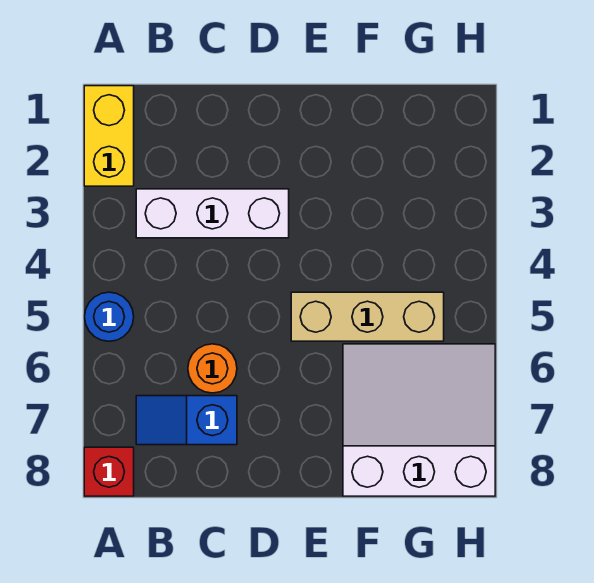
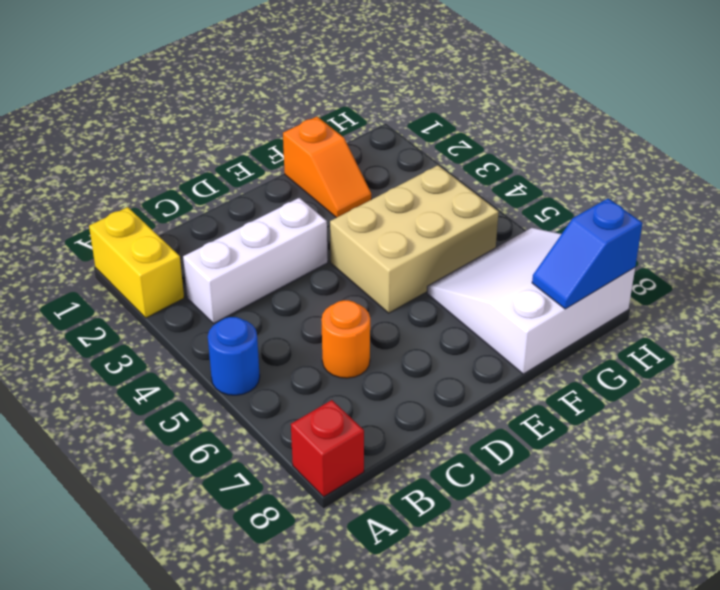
blue 1x2 slope [136,396,237,445] -> blue 1x2 slope moved to [532,198,642,309]
tan 1x3 brick [291,292,444,341] -> tan 2x3 brick [330,165,498,313]
none -> orange 1x2 slope [283,117,371,218]

